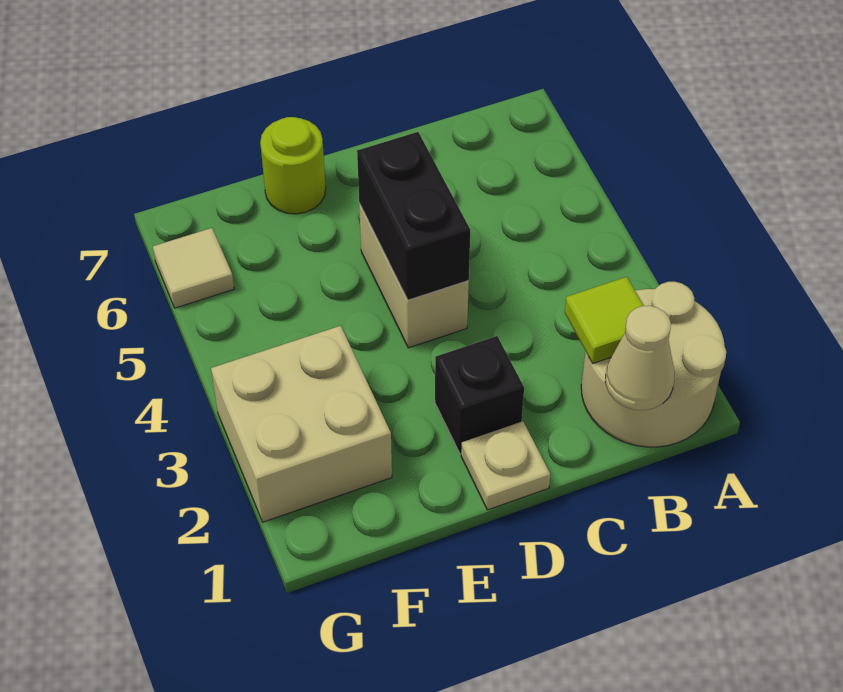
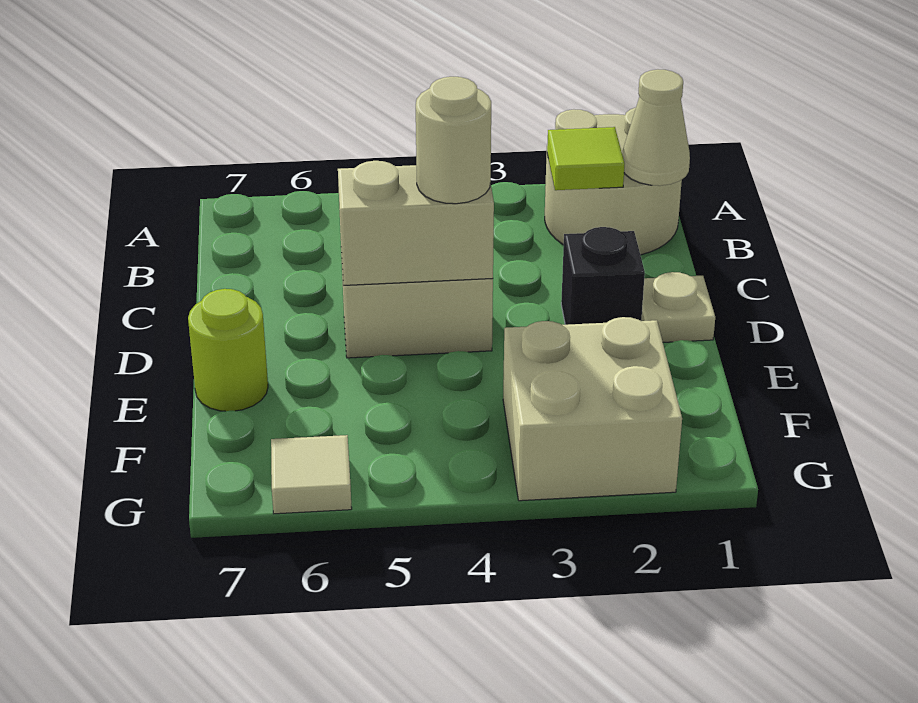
black 1x2 brick [357,132,470,300] -> tan 1x2 brick [338,161,494,285]
none -> tan 1x1 round brick [416,77,491,204]

